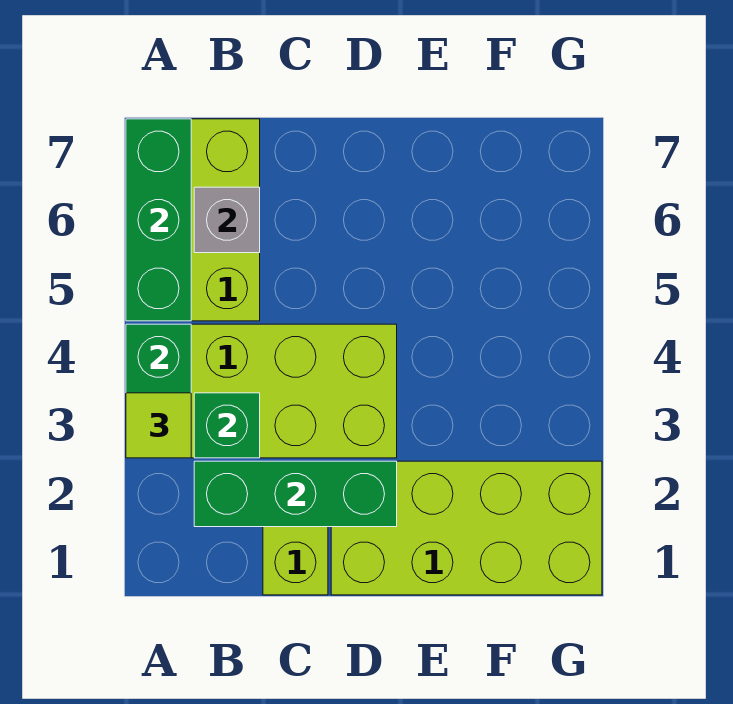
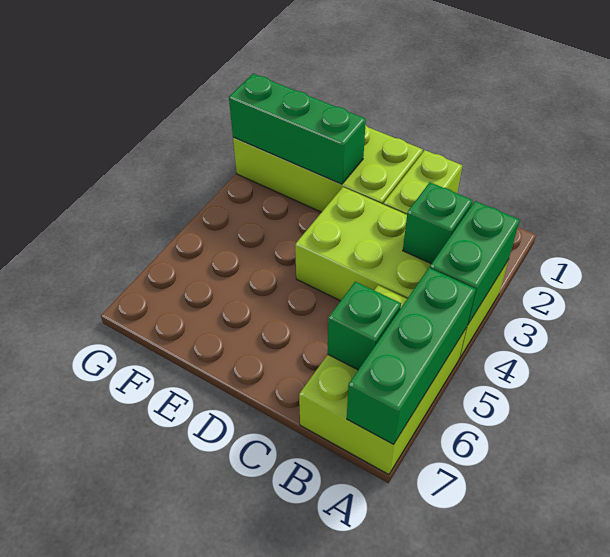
lime 1x1 tile [126,393,191,458] -> none
green 1x3 brick [194,461,397,527] -> green 1x3 brick moved to [229,74,366,184]
grey 1x1 brick [194,187,260,253] -> green 1x1 brick [328,282,401,370]

